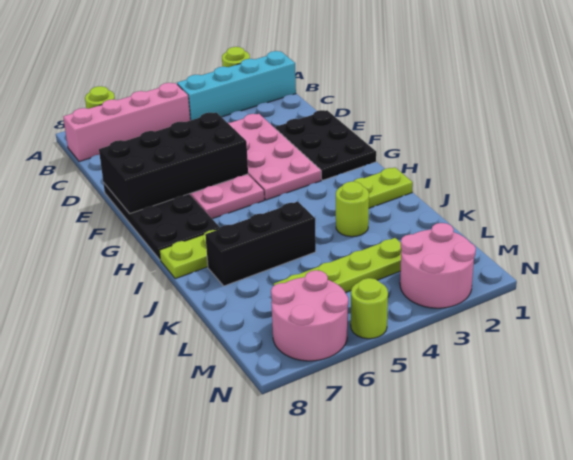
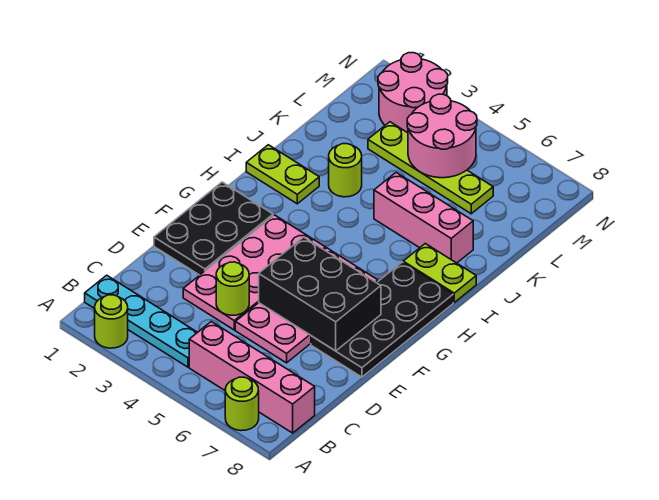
cyan 1x4 brick [177,51,296,120] -> cyan 1x4 plate [85,275,197,367]
black 2x4 brick [99,113,248,214] -> black 2x3 brick [259,237,381,351]
black 1x3 brick [205,202,316,286] -> pink 1x3 brick [374,173,473,263]
pink 2x2 round brick [271,270,348,361] -> pink 2x2 round brick moved to [407,94,477,178]
lime 1x1 round brick [351,278,388,339] -> lime 1x1 round brick moved to [216,262,249,315]

